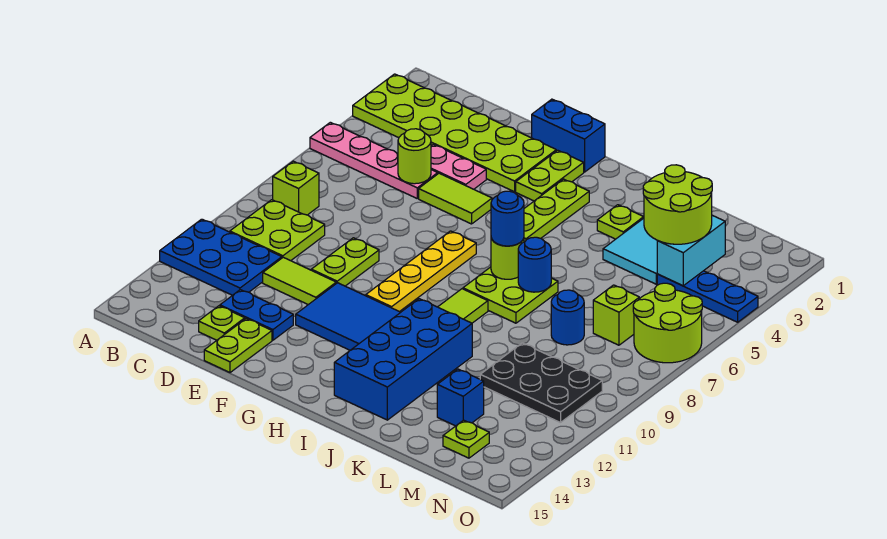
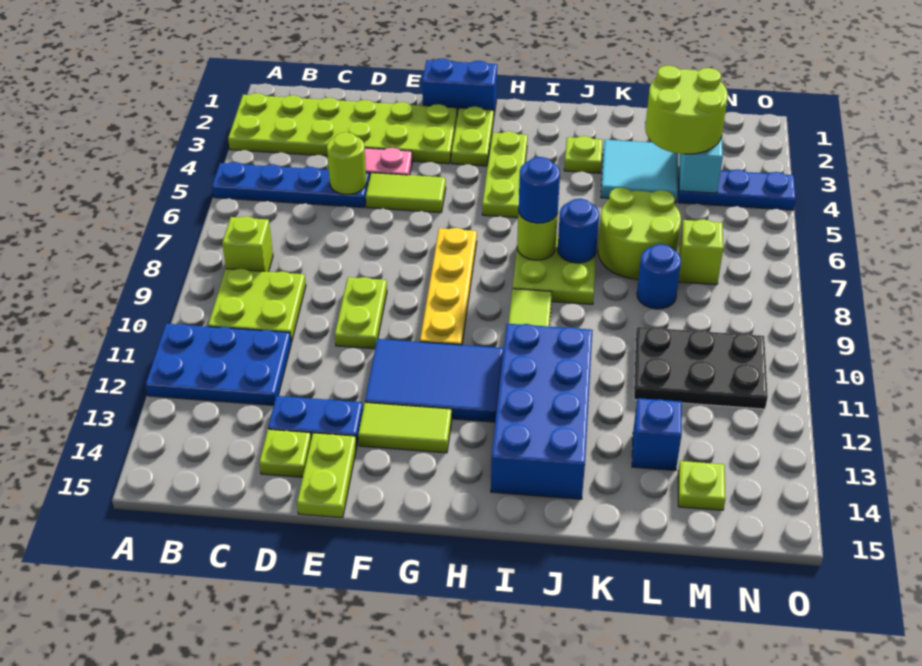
pink 1x4 plate [310,122,438,198] -> blue 1x4 plate [212,162,369,208]
lime 1x2 tile [263,257,336,305] -> lime 1x2 tile moved to [358,402,452,453]
lime 2x2 round brick [633,283,702,363] -> lime 2x2 round brick moved to [598,188,681,279]

